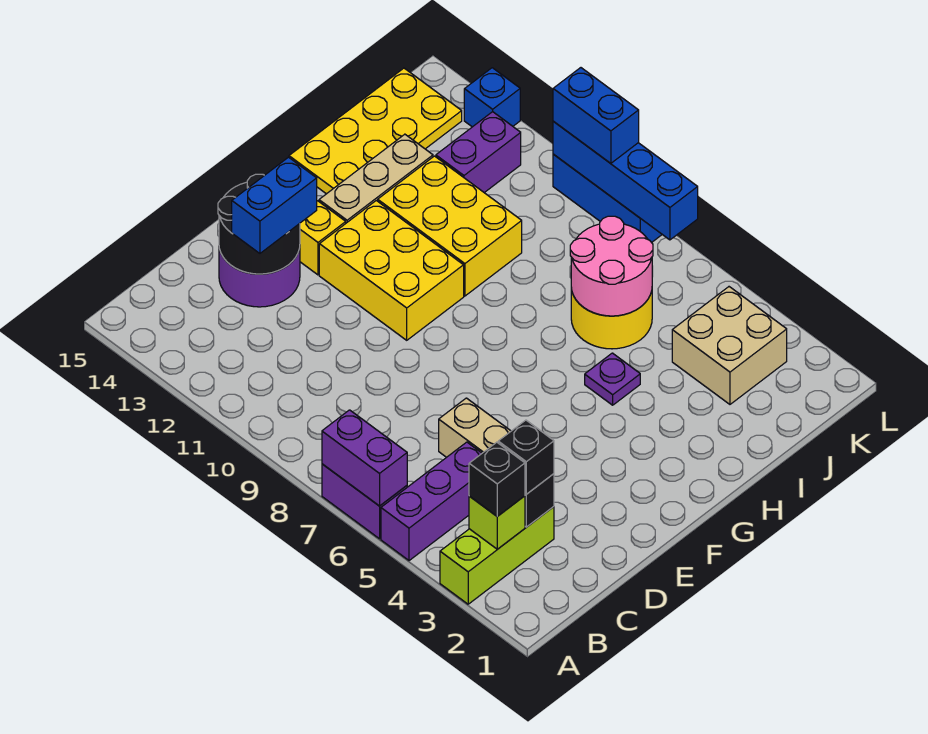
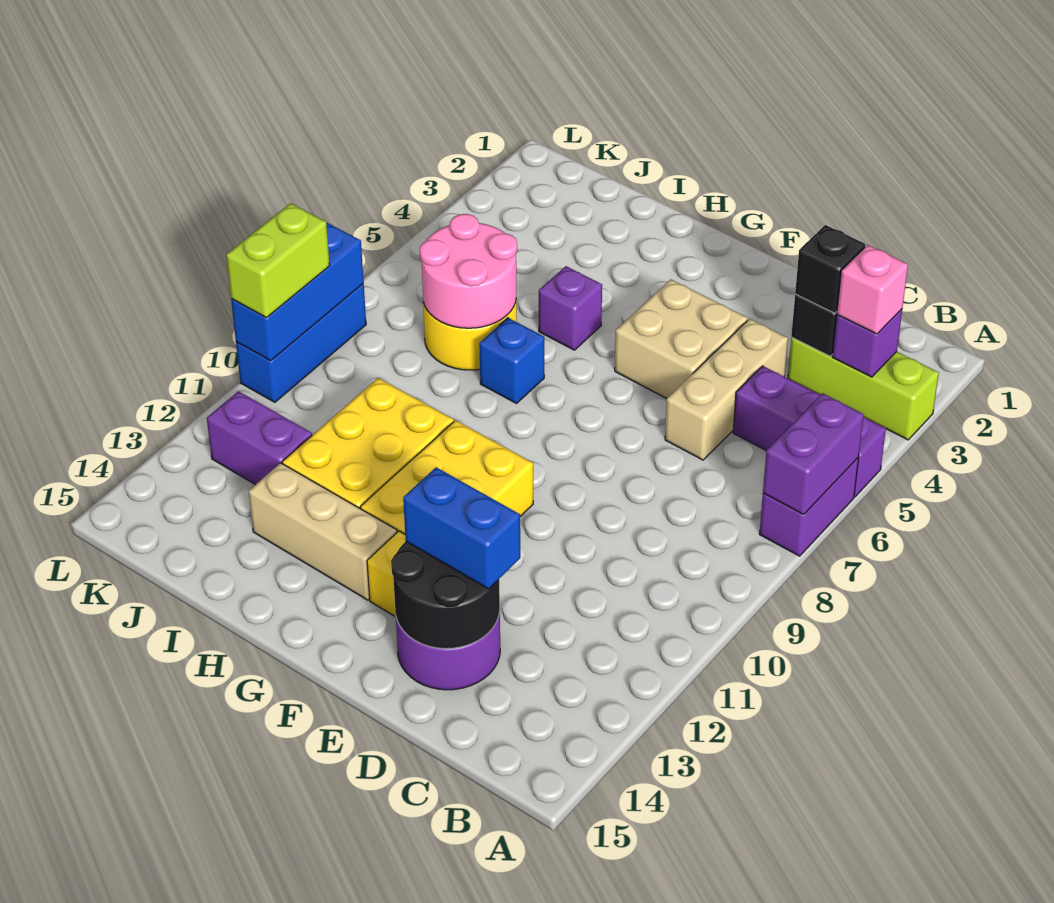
lime 1x1 brick [469,496,525,549] -> purple 1x1 brick [832,309,902,377]
black 1x1 brick [469,442,525,516] -> pink 1x1 brick [837,245,908,334]
purple 1x1 plate [585,353,640,405] -> purple 1x1 brick [539,266,602,350]
yellow 2x4 plate [289,68,462,194] -> none
tan 2x2 brick [672,287,787,404] -> tan 2x2 brick moved to [615,279,748,398]
blue 1x4 brick [553,121,698,240] -> blue 1x3 brick [231,222,364,361]
blue 1x2 brick [553,68,639,163] -> lime 1x2 brick [226,203,330,318]
blue 1x1 brick [464,68,520,127] -> blue 1x1 brick moved to [479,318,544,404]

